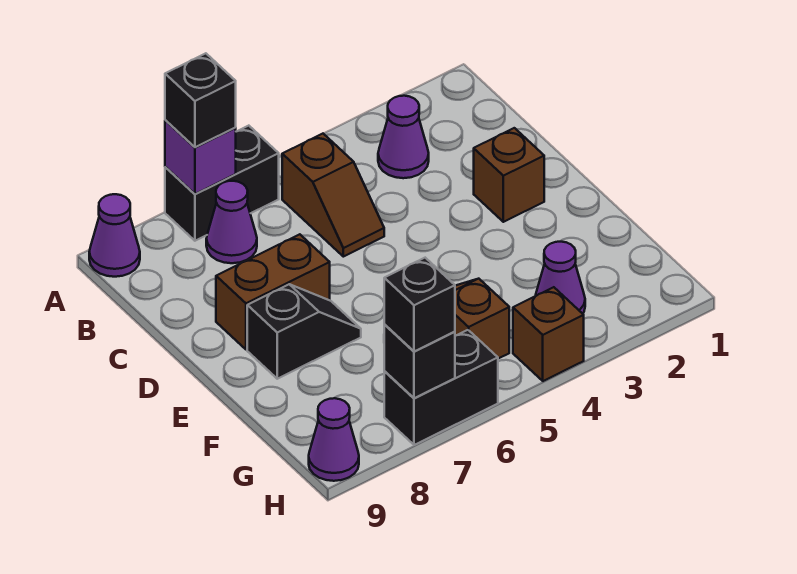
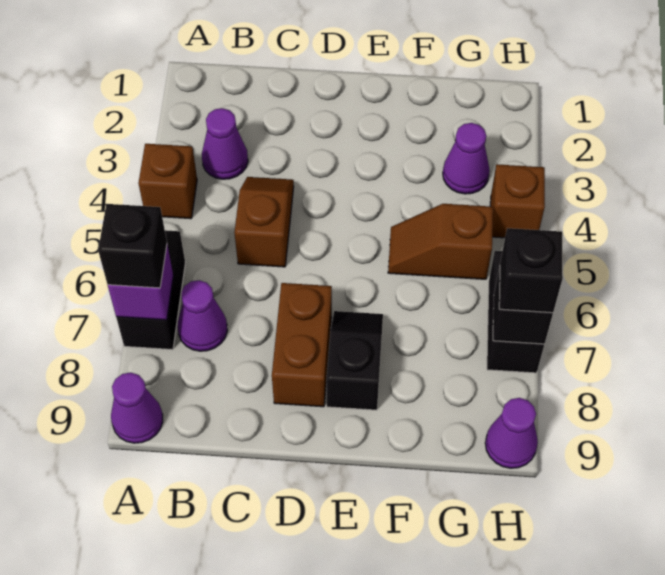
brown 1x2 slope [282,134,384,257] -> brown 1x2 slope turned to [234,177,294,267]
brown 1x1 brick [474,128,544,222] -> brown 1x1 brick moved to [138,144,197,219]

